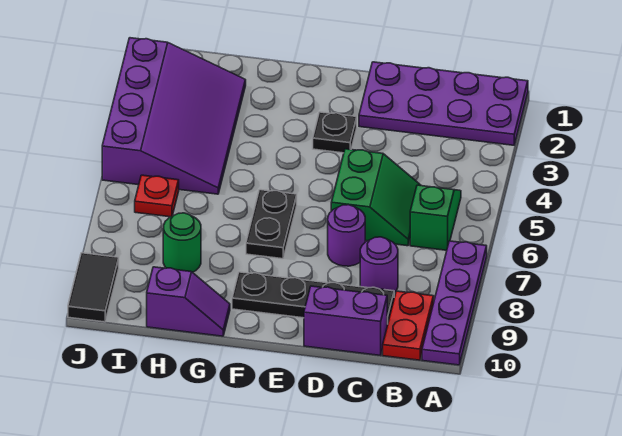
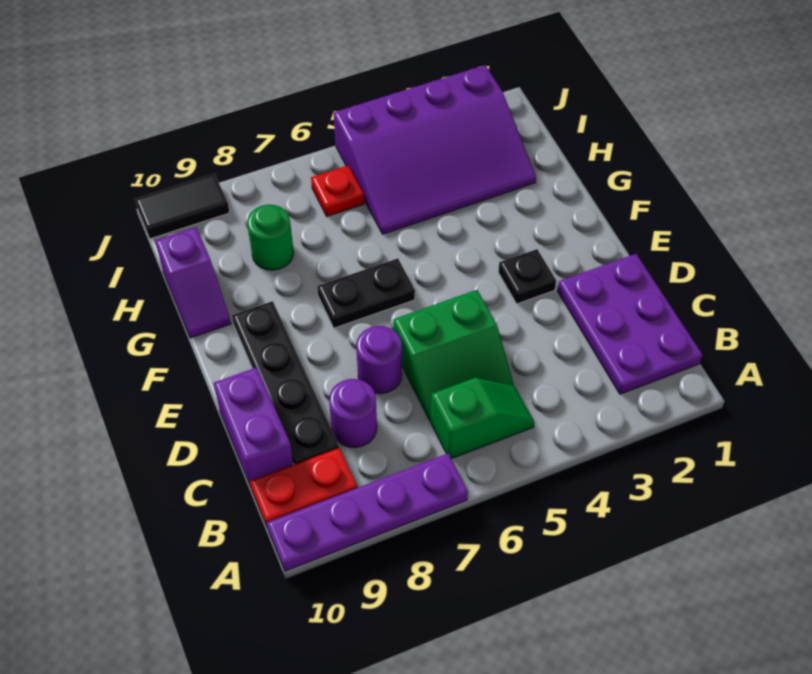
purple 2x4 plate [359,62,528,145] -> purple 2x3 plate [558,254,702,394]

